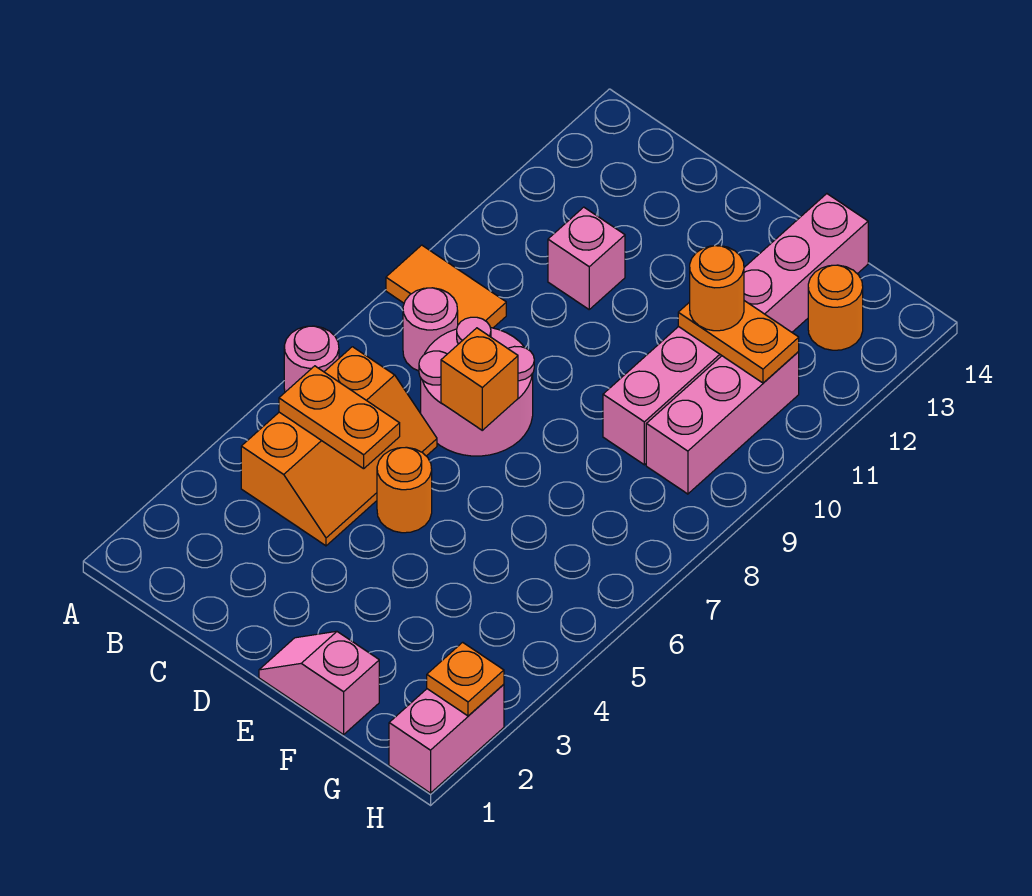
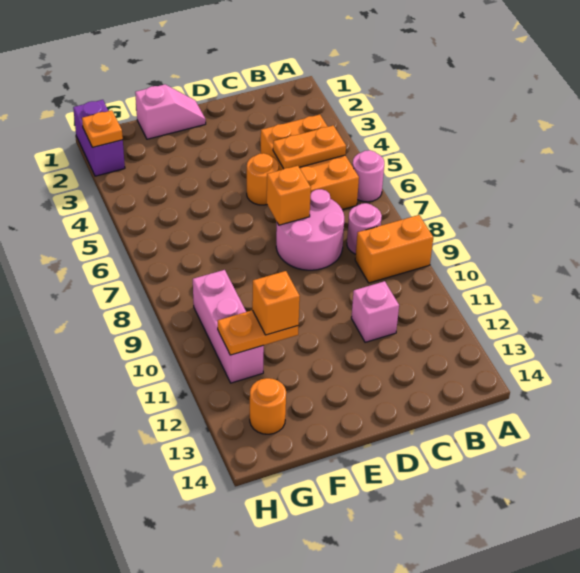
orange 1x2 tile [386,245,506,328] -> orange 1x2 brick [355,215,433,283]
orange 2x3 slope [241,347,437,546] -> orange 2x3 brick [261,115,359,210]
pink 1x6 brick [603,194,868,465] -> none
orange 1x1 round brick [690,246,744,331] -> orange 1x1 brick [252,271,300,335]
pink 1x2 brick [389,684,504,793] -> purple 1x2 brick [73,100,125,176]

